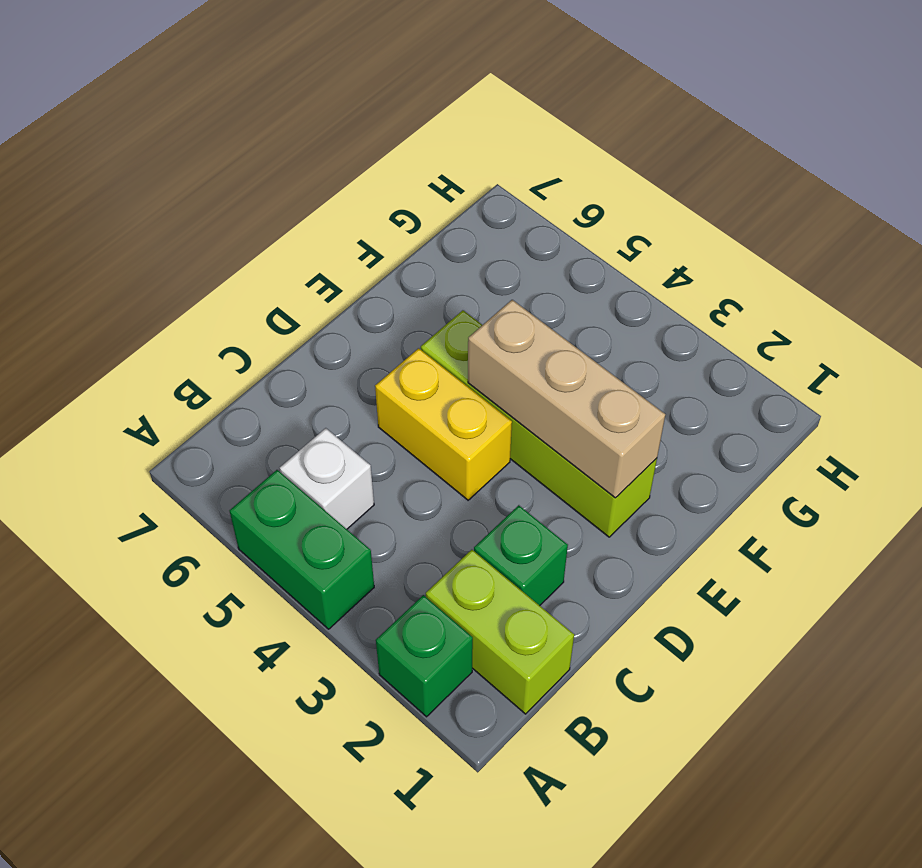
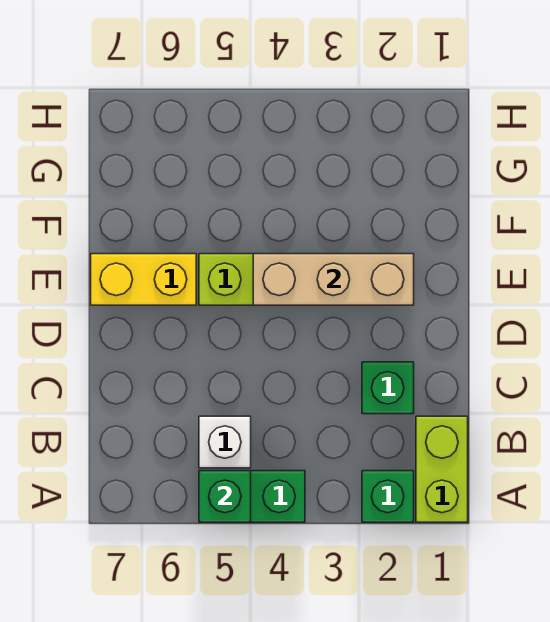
none -> green 1x1 brick [199,471,251,522]
lime 1x2 brick [426,550,574,714] -> lime 1x2 brick turned to [416,416,468,522]
yellow 1x2 brick [375,348,512,500] -> yellow 1x2 brick moved to [91,254,196,305]

